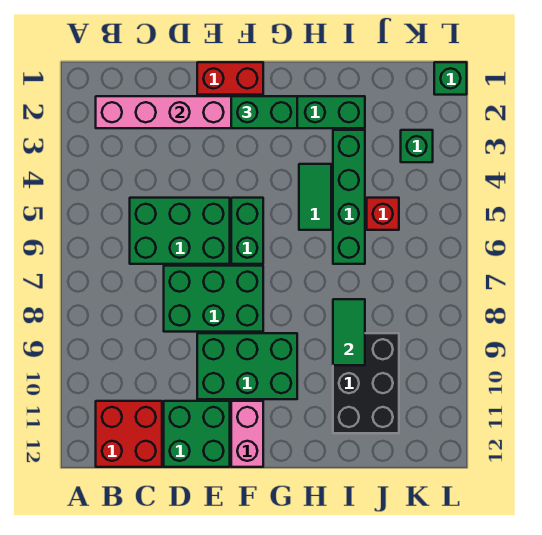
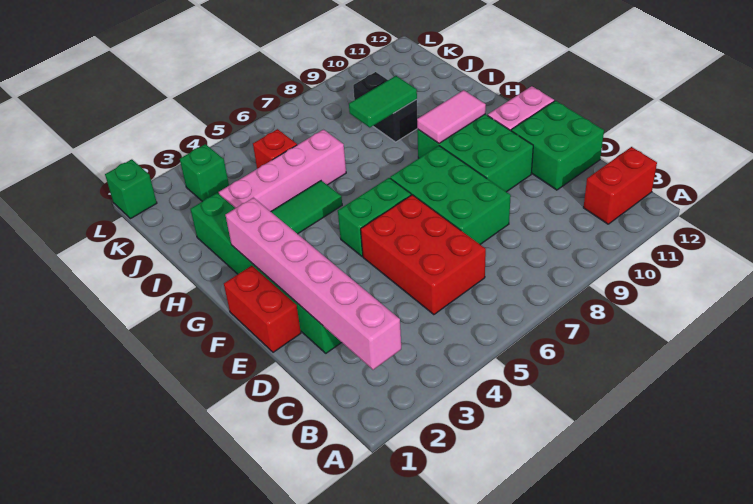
red 2x2 brick [96,401,162,467] -> red 1x2 brick [583,147,657,224]
green 2x3 brick [130,198,230,264] -> red 2x3 brick [361,195,486,315]
green 1x2 brick [231,96,297,128] -> none
none -> pink 1x2 tile [417,90,486,143]
green 1x4 brick [333,130,365,264] -> pink 1x4 brick [219,130,346,212]
black 2x3 brick [333,333,399,433] -> black 1x2 brick [353,72,418,142]

